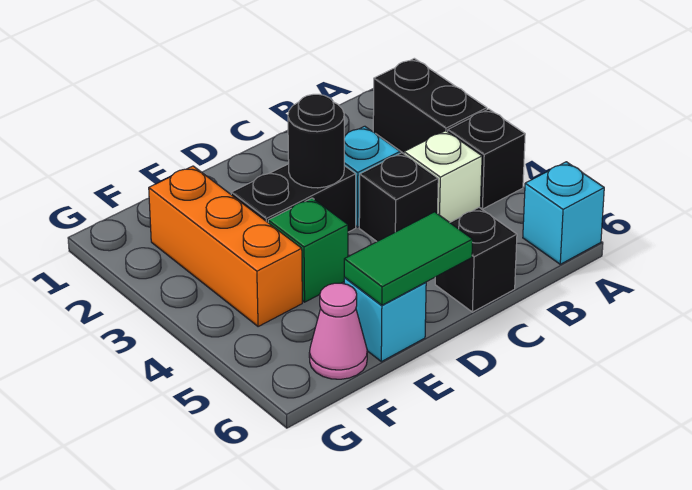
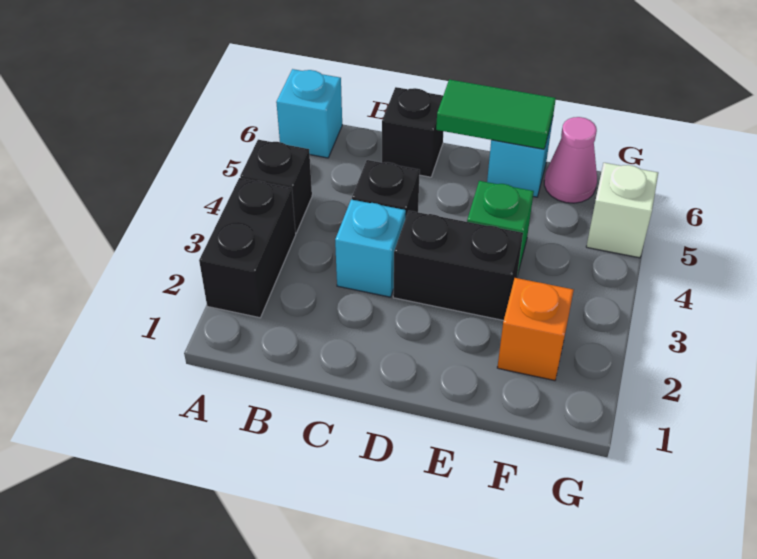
white 1x1 brick [404,131,482,222] -> white 1x1 brick moved to [586,163,658,258]
black 1x1 round brick [288,94,344,188] -> none
orange 1x3 brick [149,166,302,327] -> orange 1x1 brick [497,278,574,381]

